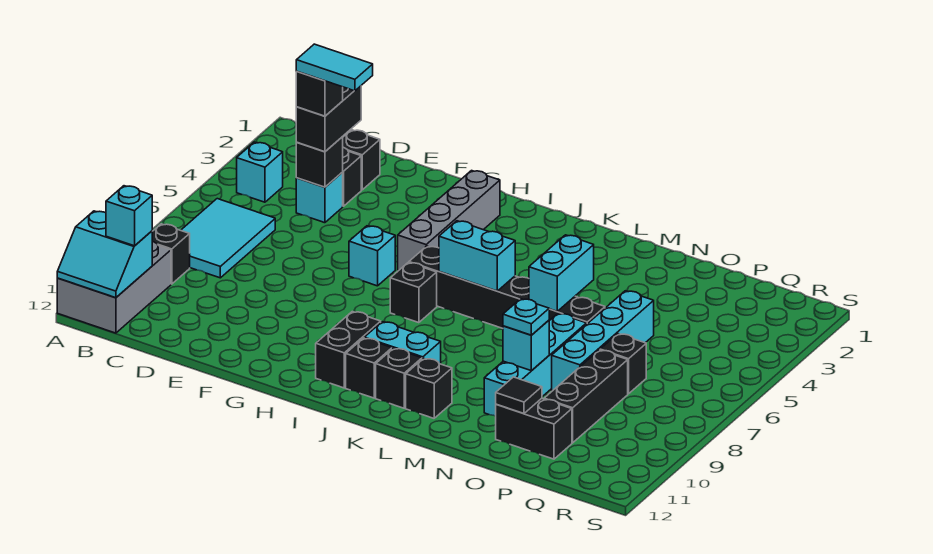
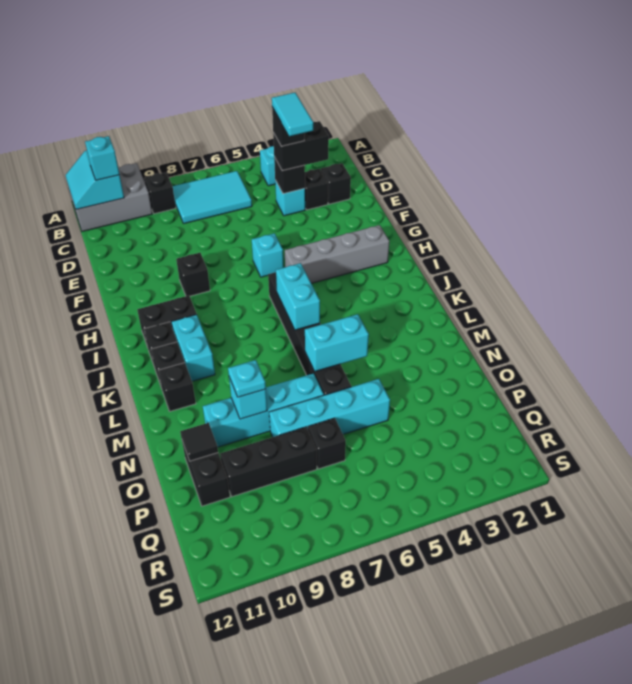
black 1x1 brick [390,262,437,323] -> black 1x1 brick moved to [176,253,210,296]

